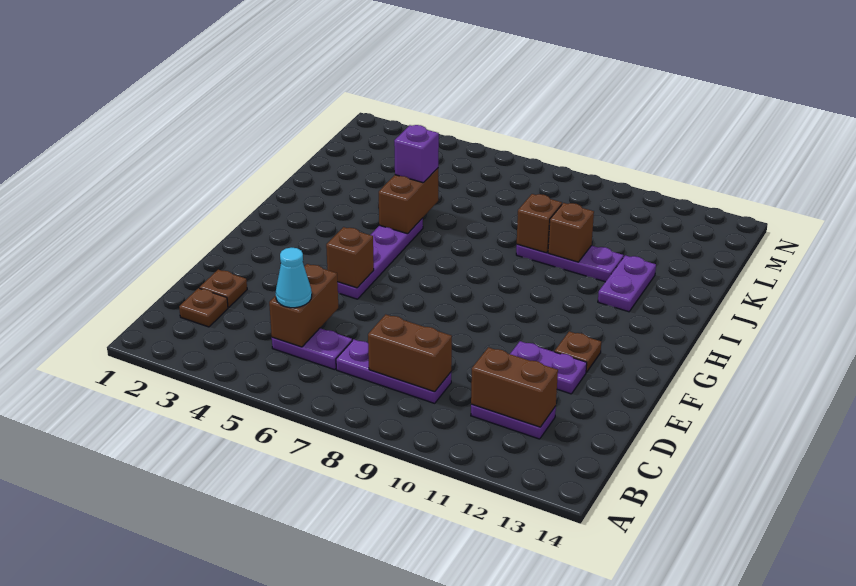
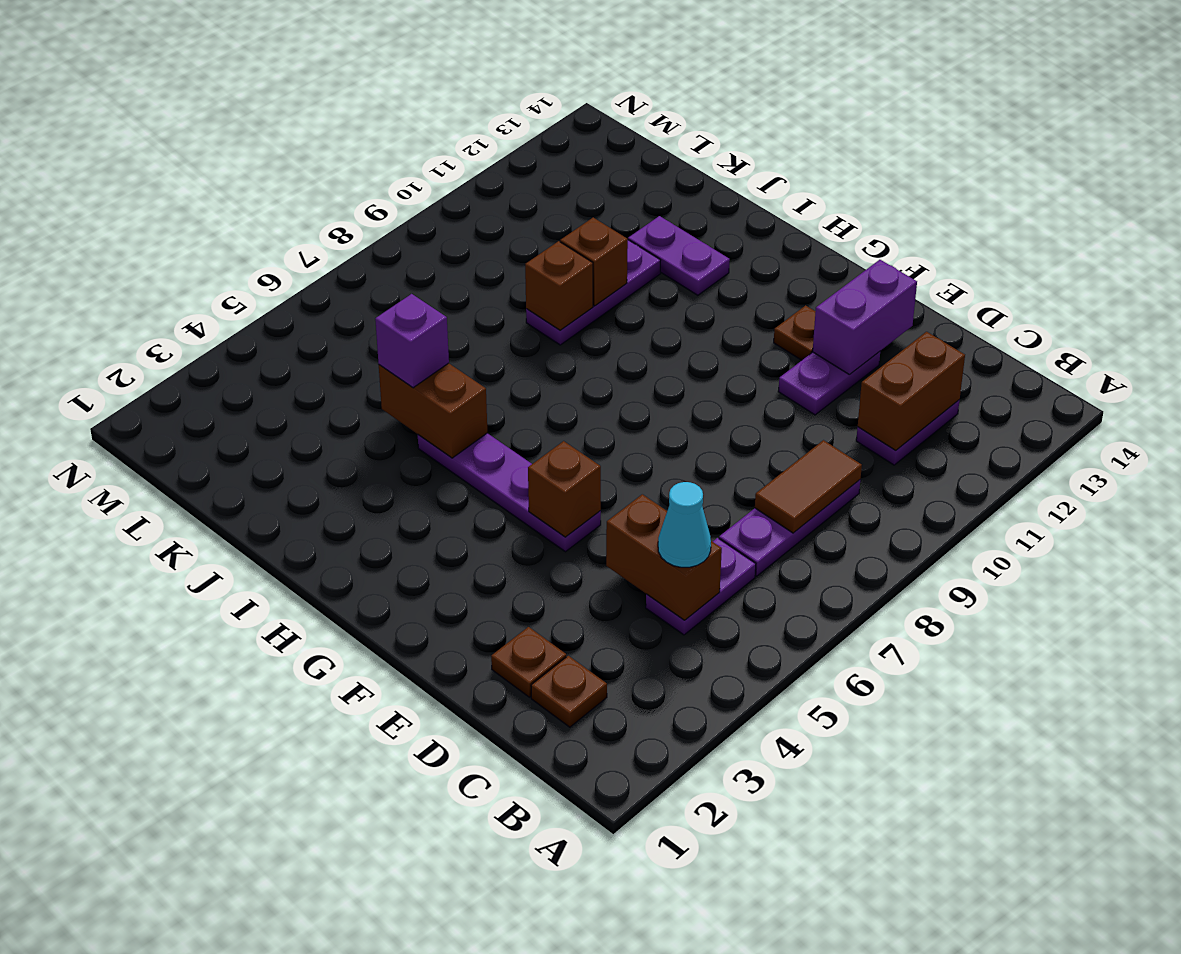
brown 1x2 brick [368,314,452,392] -> brown 1x2 tile [755,440,862,533]
none -> purple 1x2 brick [813,260,917,374]

